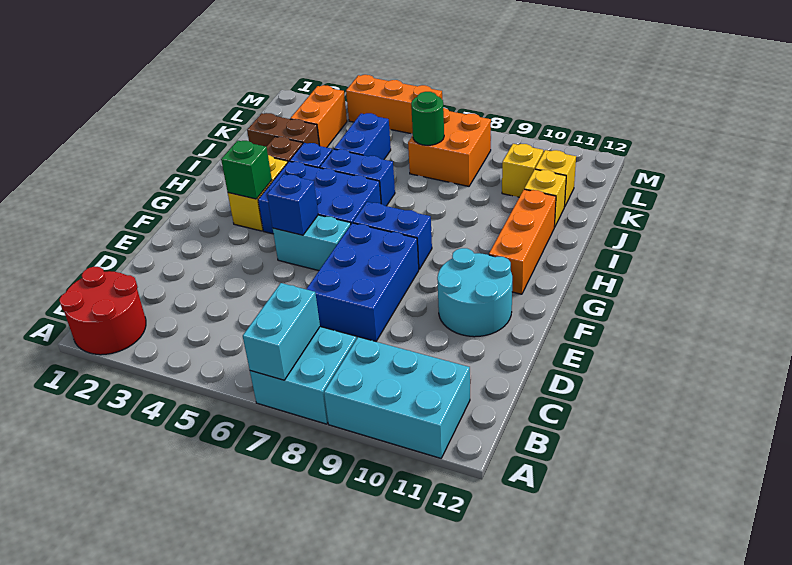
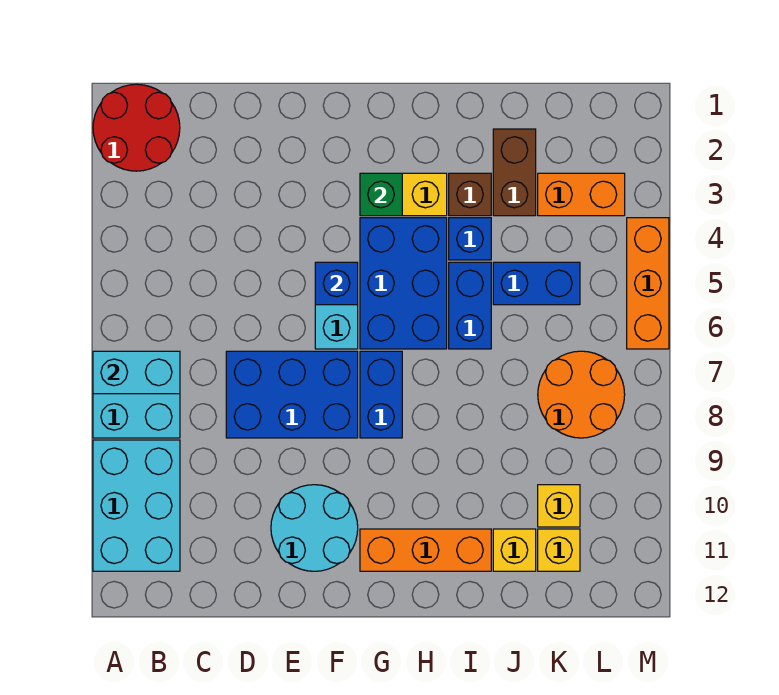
orange 2x2 brick [408,108,491,186] -> orange 2x2 round brick [538,351,625,438]
green 1x1 round brick [411,92,444,145] -> none

